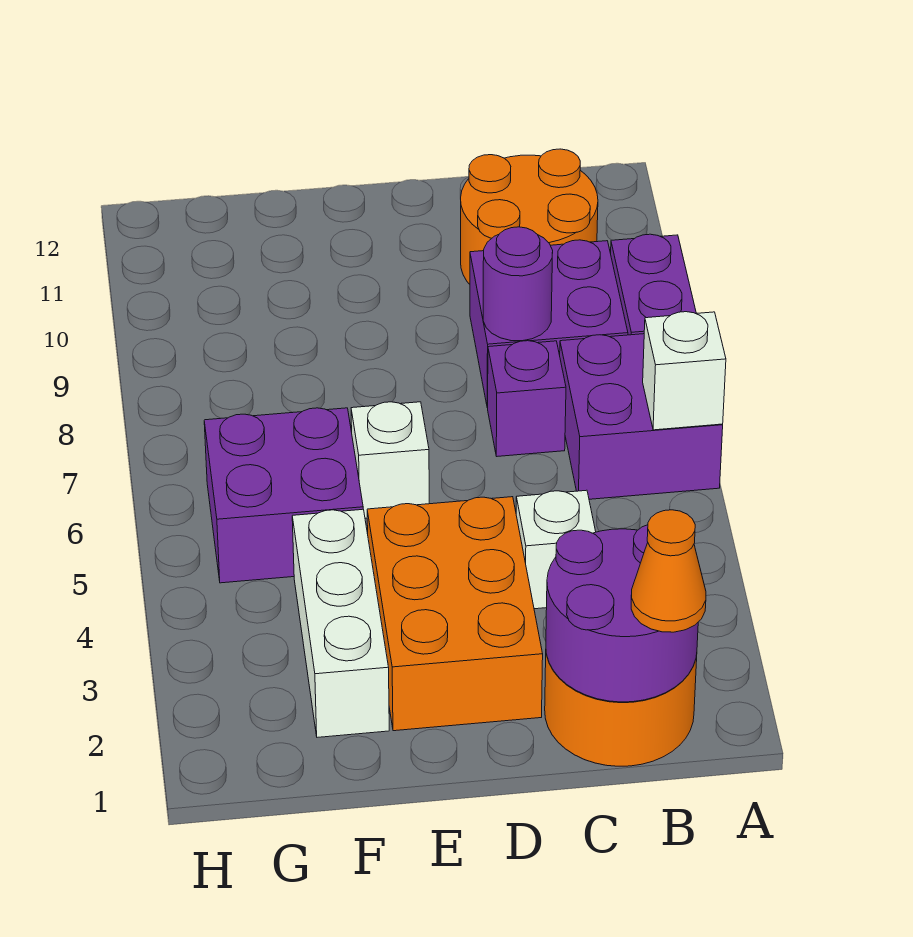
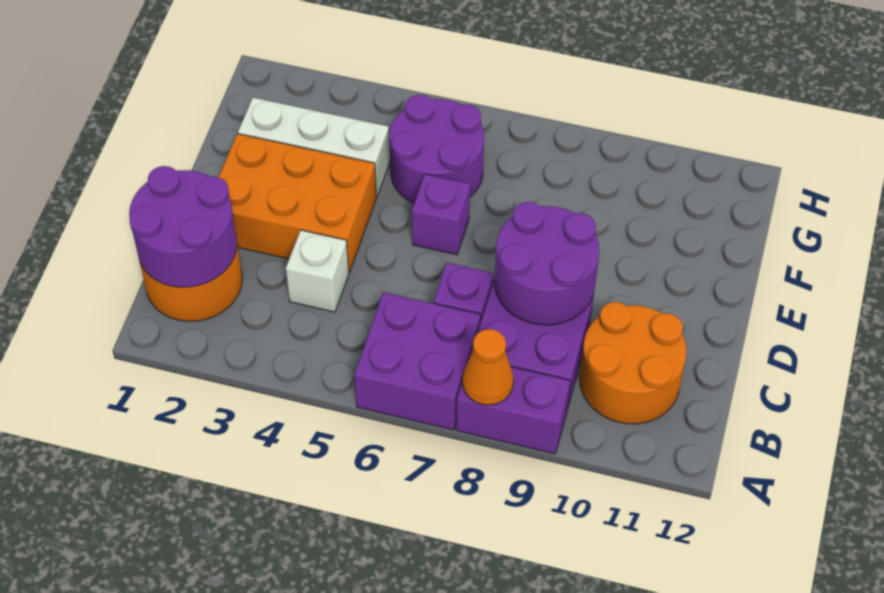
white 1x1 brick [643,312,726,430] -> none
orange 1x1 cone [631,510,706,632] -> orange 1x1 cone moved to [463,329,514,405]
purple 1x1 round brick [483,227,553,341] -> purple 2x2 round brick [495,202,599,325]
white 1x1 brick [351,402,429,518] -> purple 1x1 brick [412,174,470,255]
purple 2x2 brick [204,408,363,583] -> purple 2x2 round brick [389,95,484,203]

